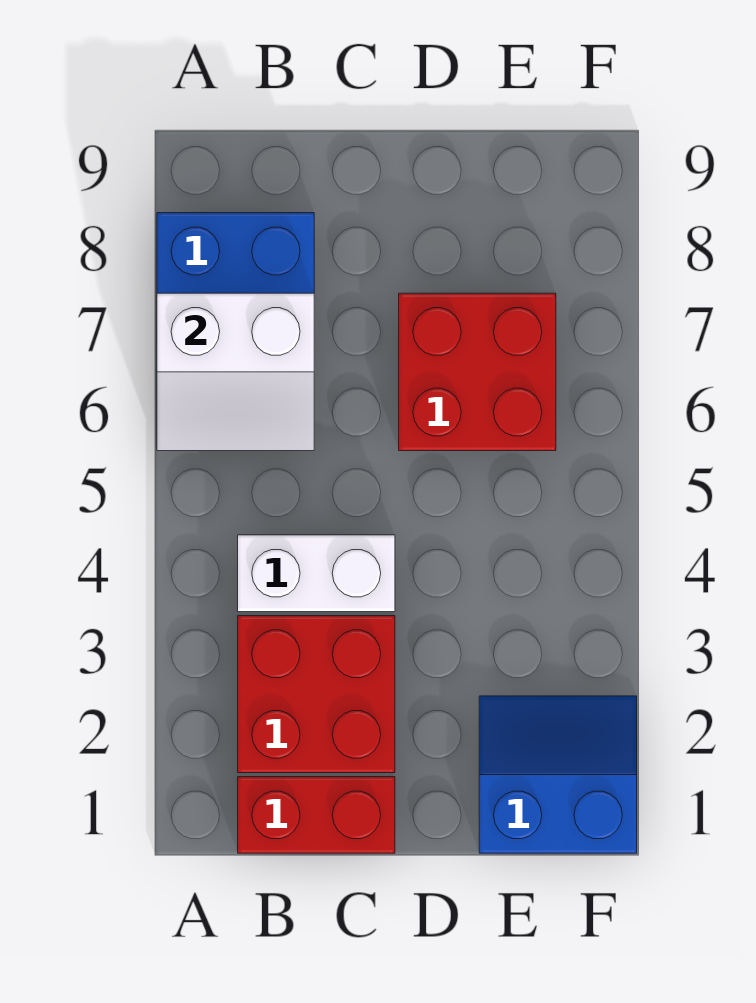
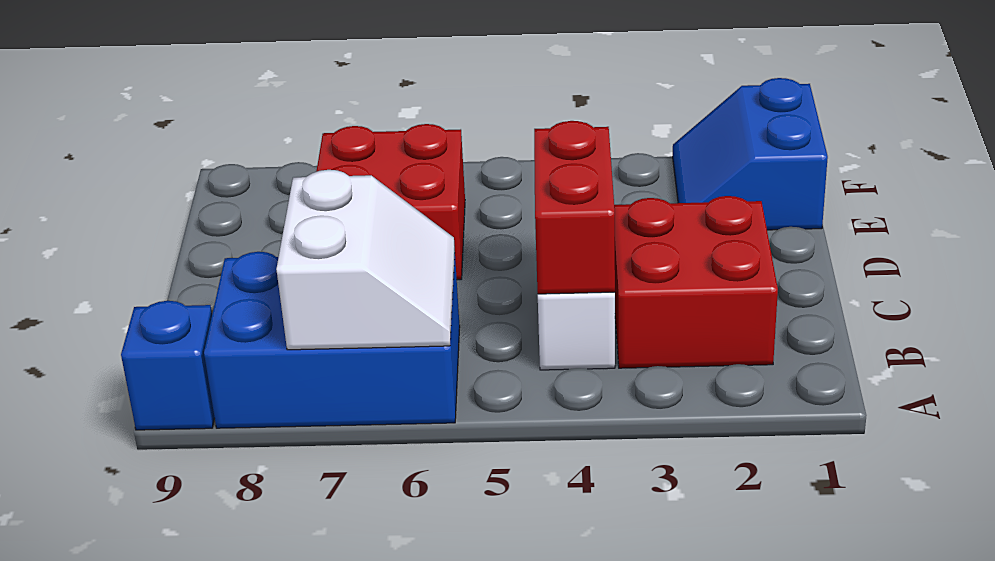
none -> blue 1x1 brick [121,301,215,430]
red 1x2 brick [238,777,395,853] -> red 1x2 brick moved to [534,121,615,294]

